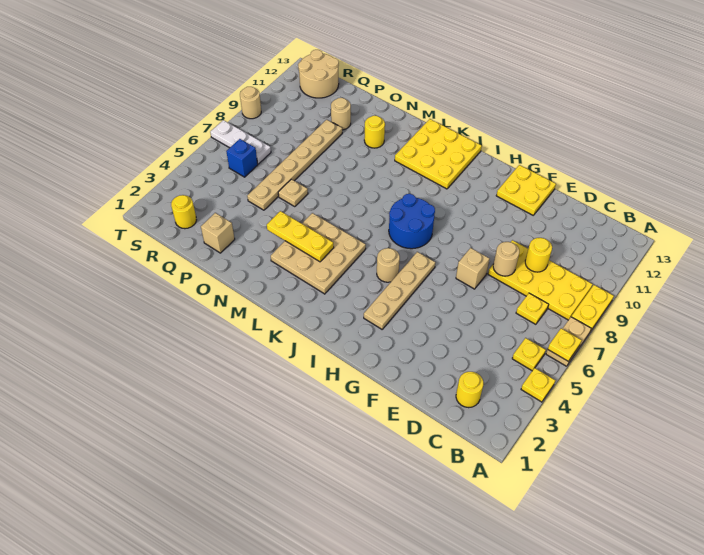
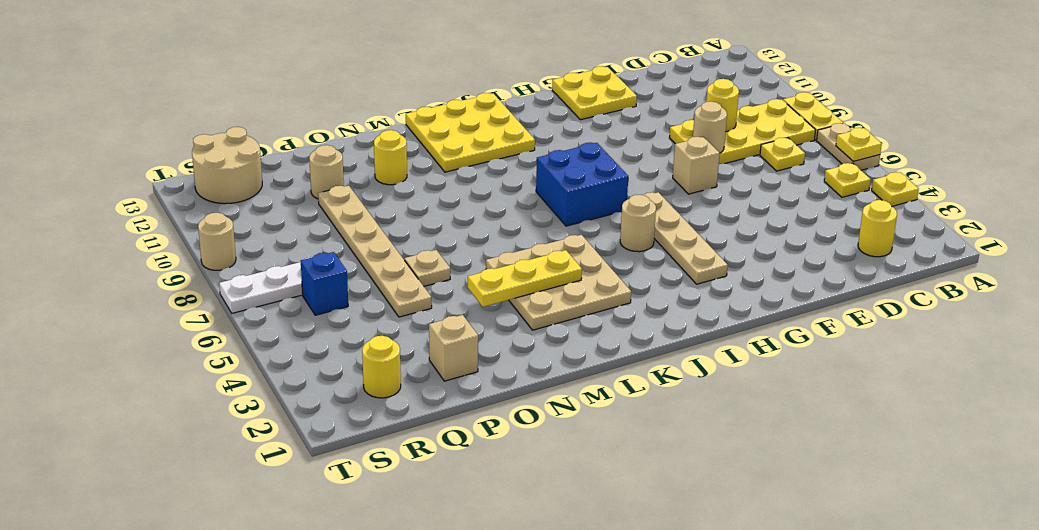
blue 2x2 round brick [389,194,435,249] -> blue 2x2 brick [536,143,628,226]

